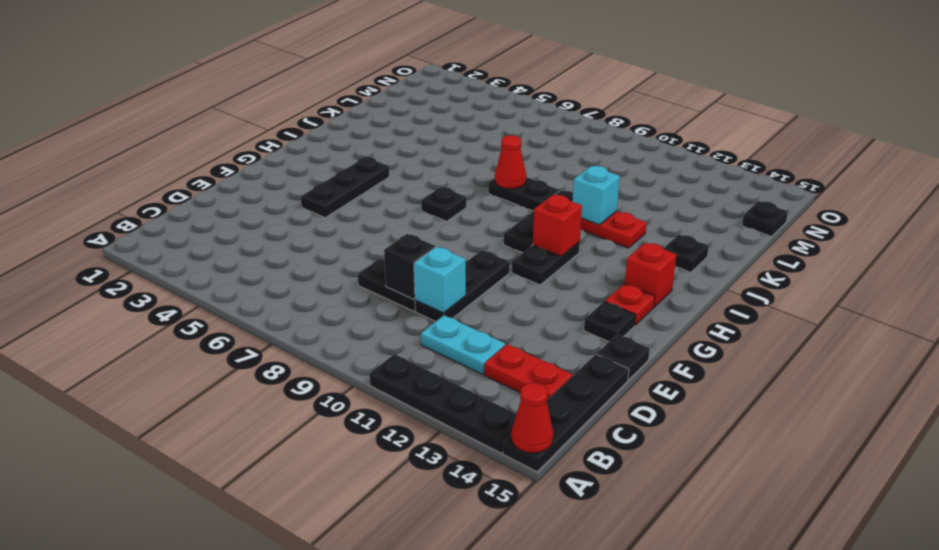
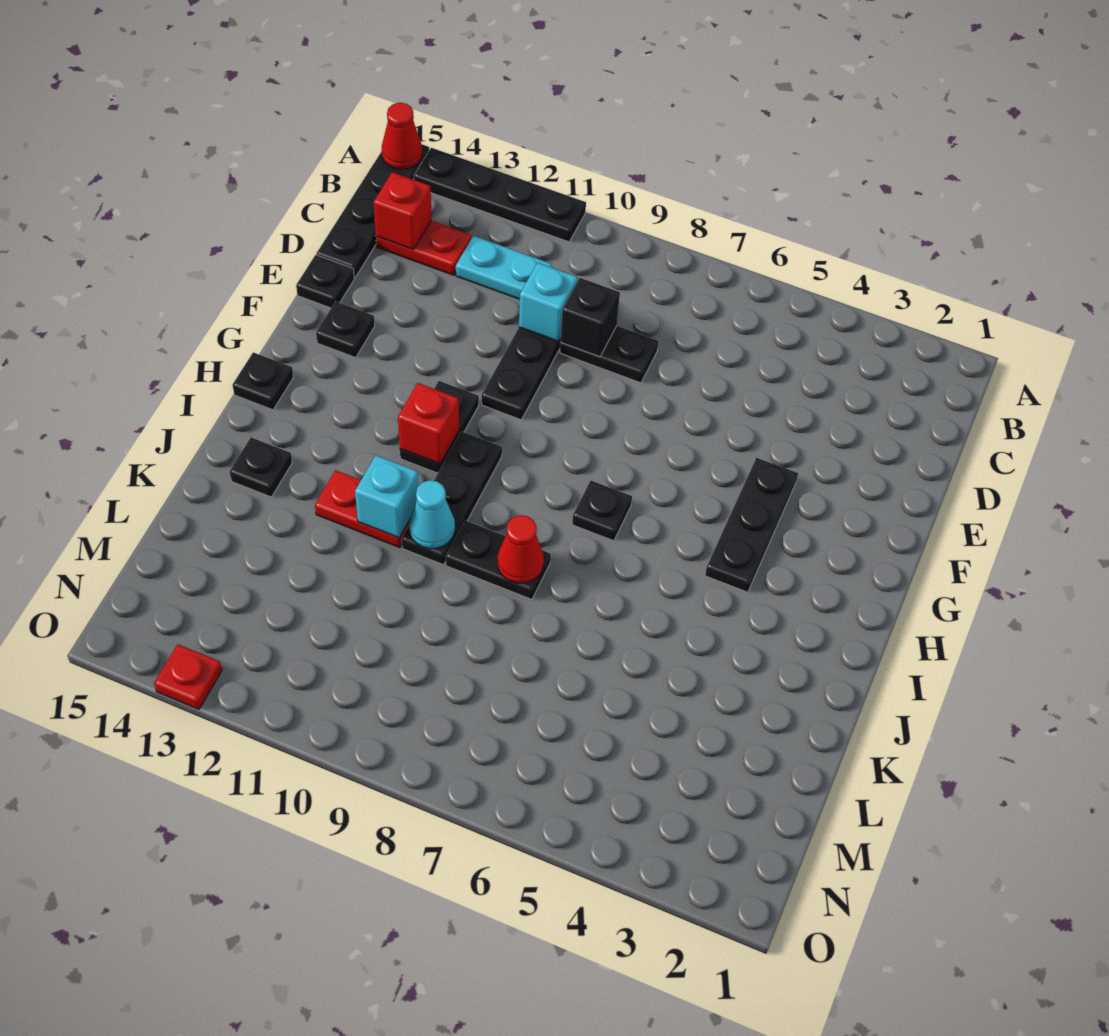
red 1x1 plate [605,284,655,325] -> red 1x1 plate moved to [154,644,222,709]
red 1x1 brick [625,242,676,307] -> red 1x1 brick moved to [374,172,432,250]
none -> cyan 1x1 cone [409,480,455,548]
black 1x1 plate [742,201,788,237] -> black 1x1 plate moved to [233,352,293,410]

